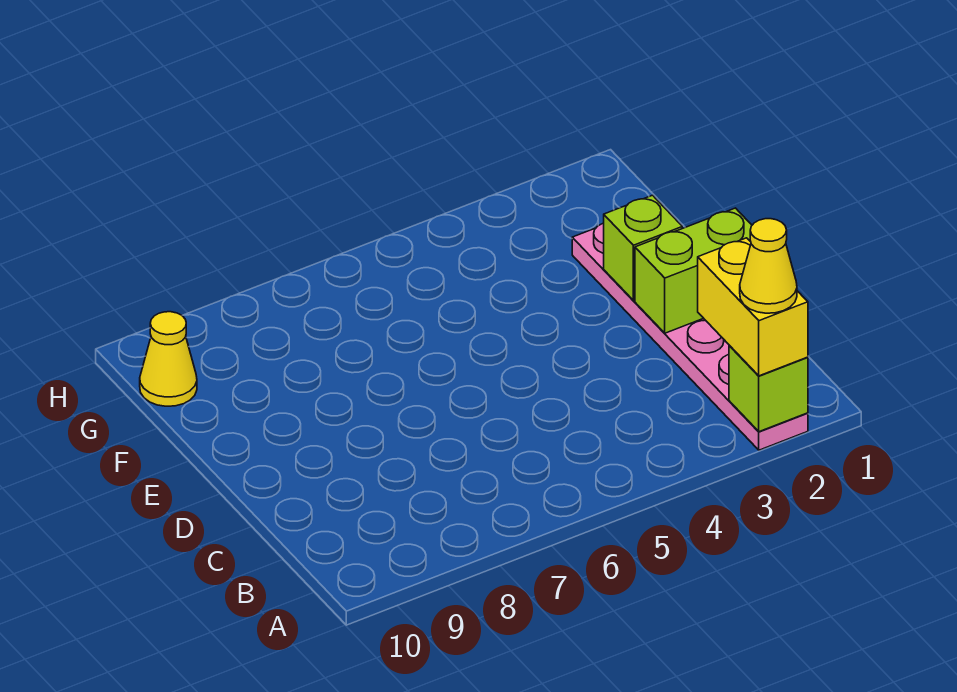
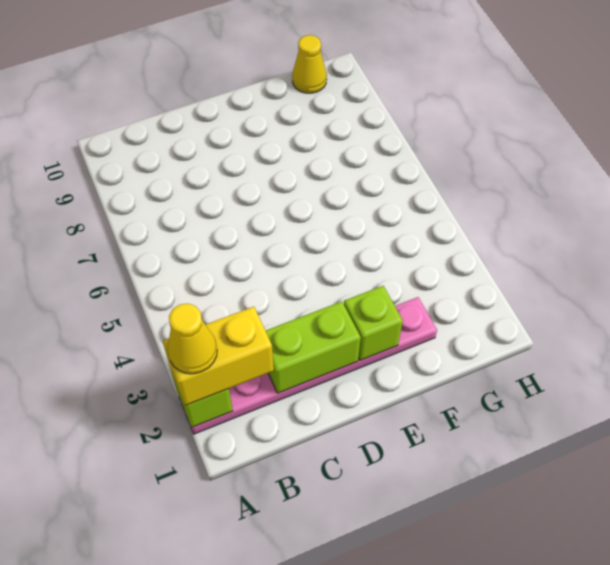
lime 1x2 brick [635,208,752,333] -> lime 1x2 brick turned to [265,301,361,393]

